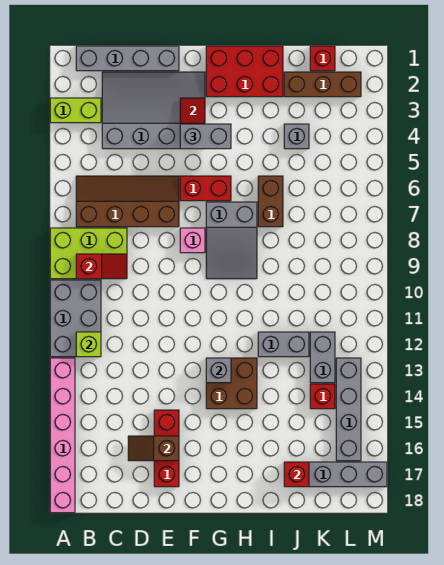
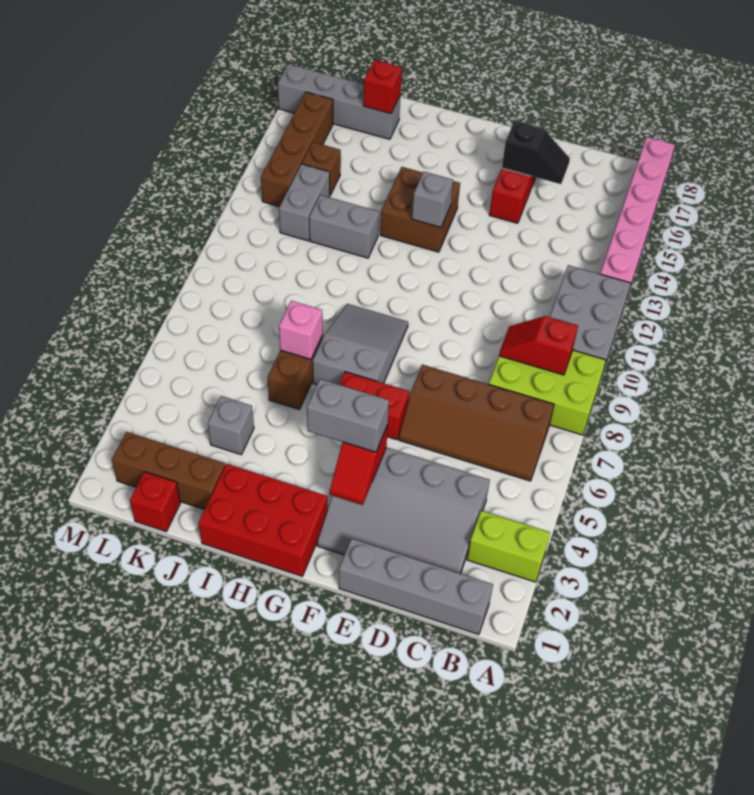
lime 1x1 brick [76,332,101,357] -> none
brown 1x2 slope [128,436,179,461] -> black 1x2 slope [502,121,570,184]
pink 1x1 brick [180,228,205,253] -> pink 1x1 brick moved to [279,301,323,359]
red 1x1 brick [310,384,335,409] -> brown 1x1 brick [302,142,341,195]
grey 1x4 brick [336,358,361,461] -> brown 1x4 brick [261,92,333,207]

